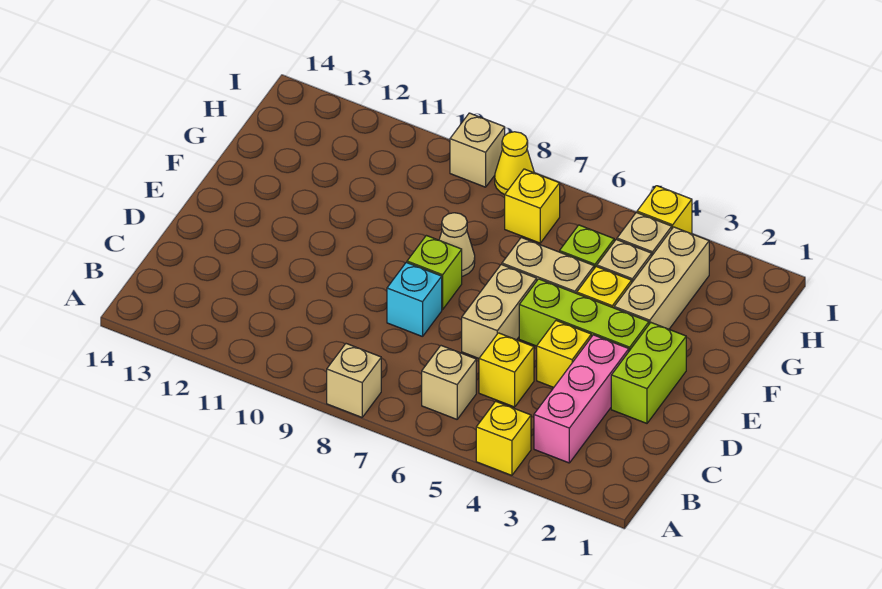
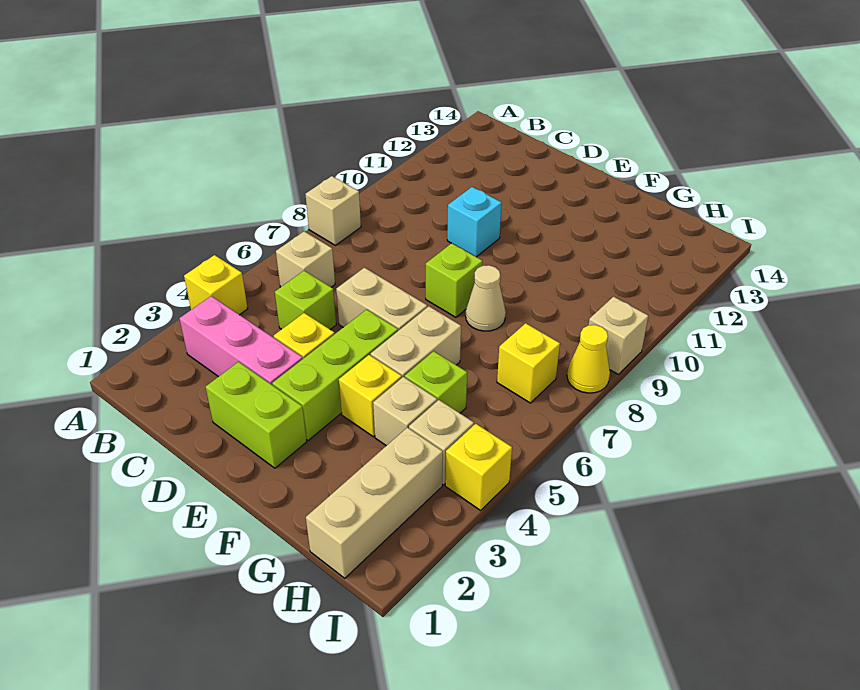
yellow 1x1 brick [479,333,534,407] -> lime 1x1 brick [275,271,336,330]
cyan 1x1 brick [387,262,442,337] -> cyan 1x1 brick moved to [447,187,502,257]
tan 1x3 brick [614,227,709,329] -> tan 1x3 brick turned to [306,428,443,578]

